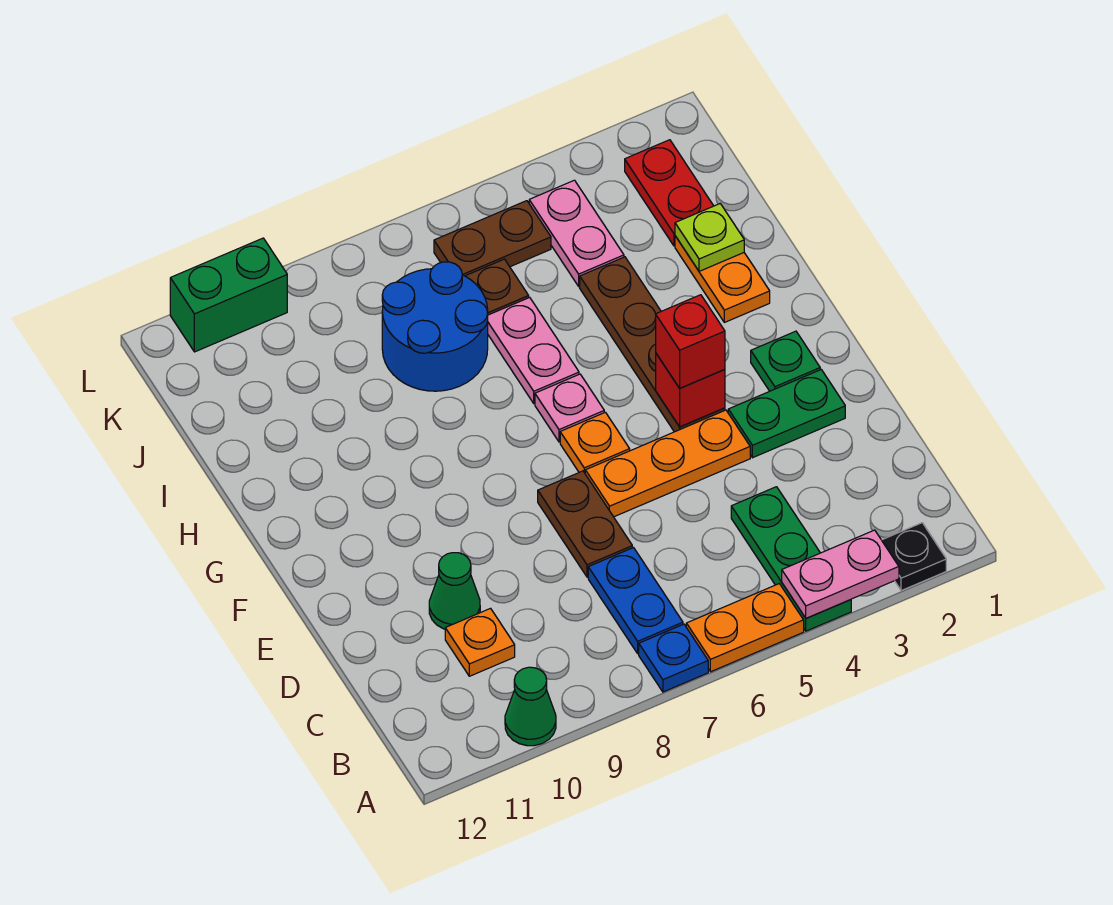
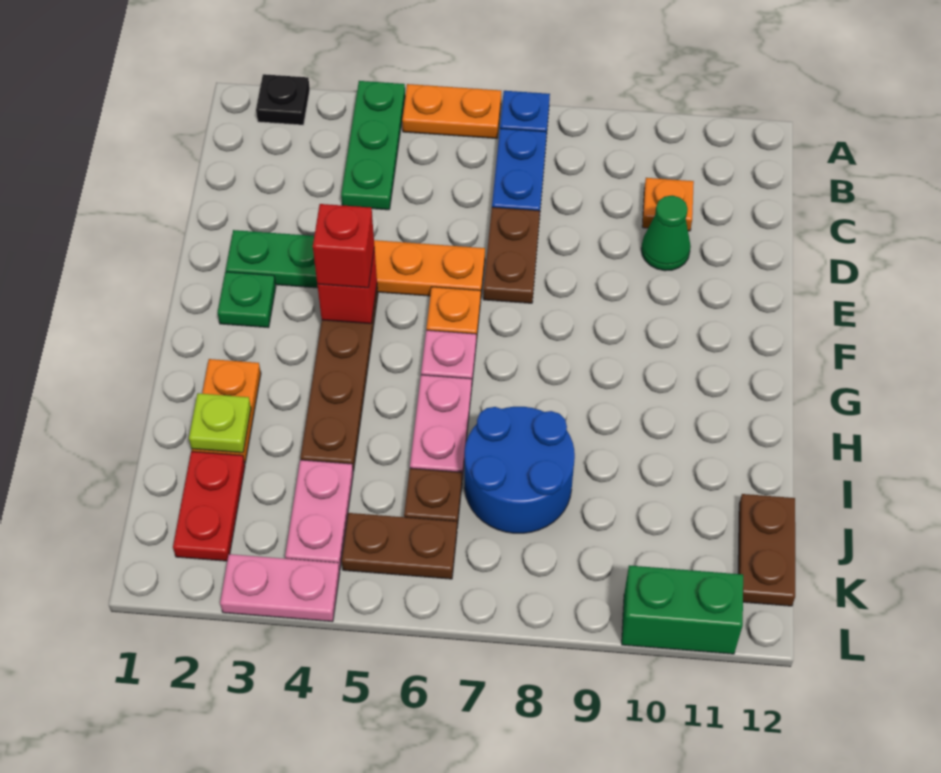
pink 1x2 plate [782,530,899,618] -> pink 1x2 plate moved to [220,554,340,622]
green 1x1 cone [505,667,556,746] -> none
none -> brown 1x2 plate [738,494,795,606]

